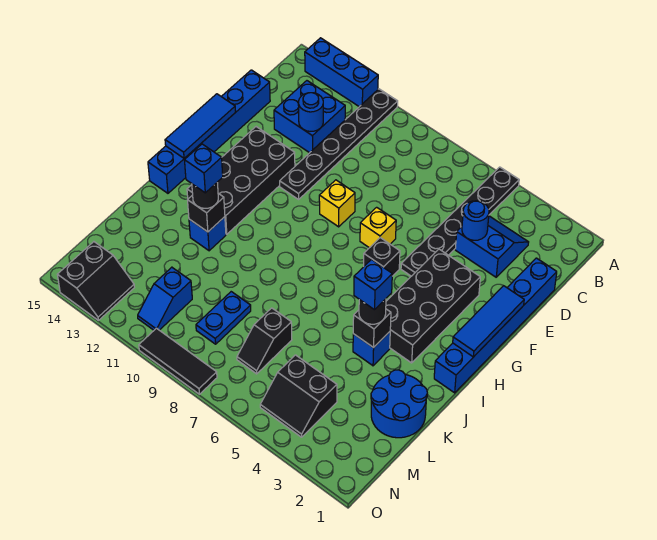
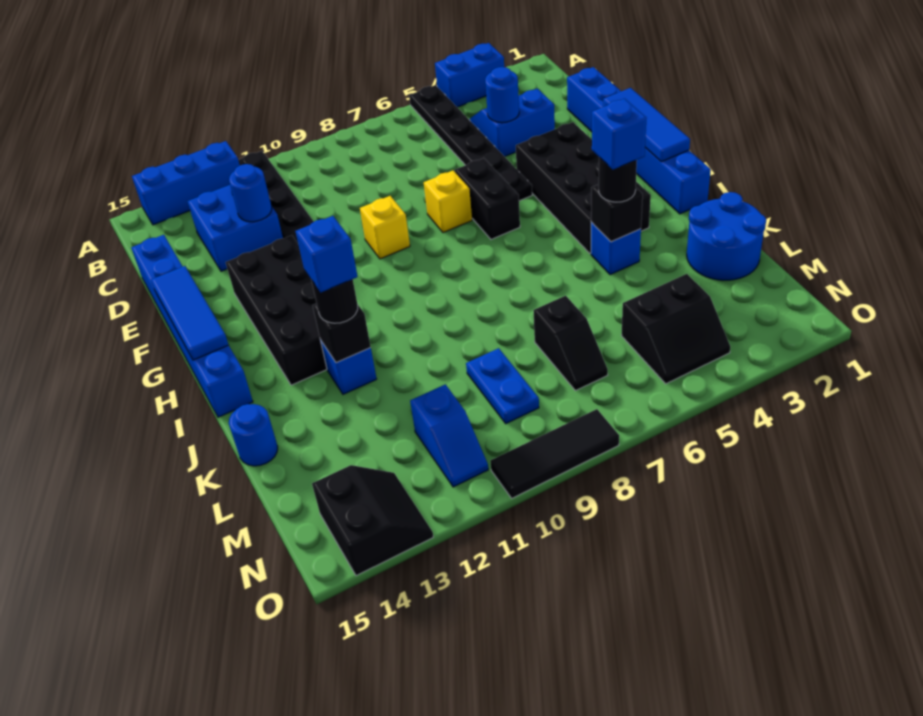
none -> blue 1x2 brick [435,43,504,107]
black 1x1 brick [364,238,400,276] -> black 1x2 brick [455,158,520,239]
none -> blue 1x1 round brick [229,404,278,466]

